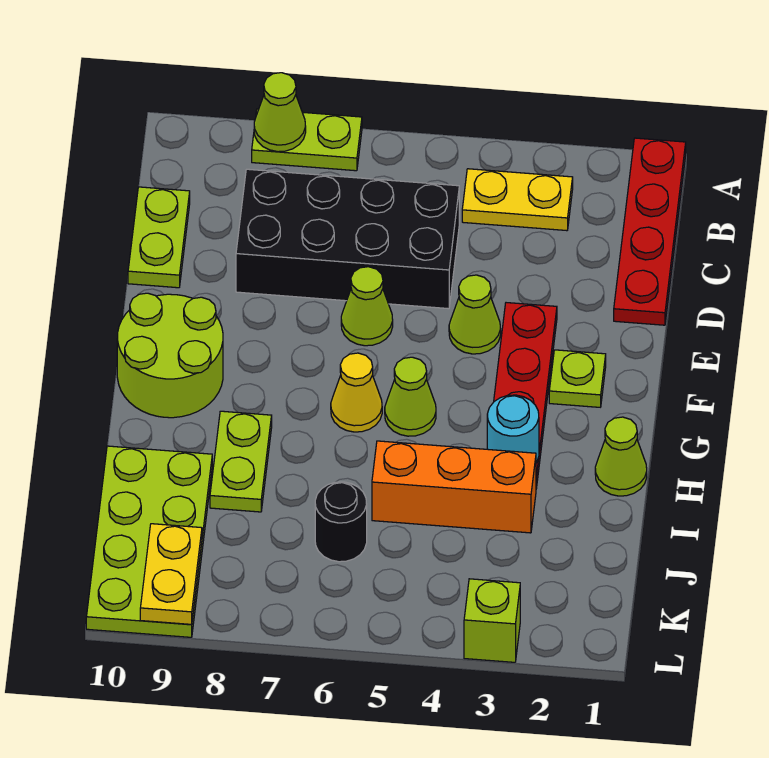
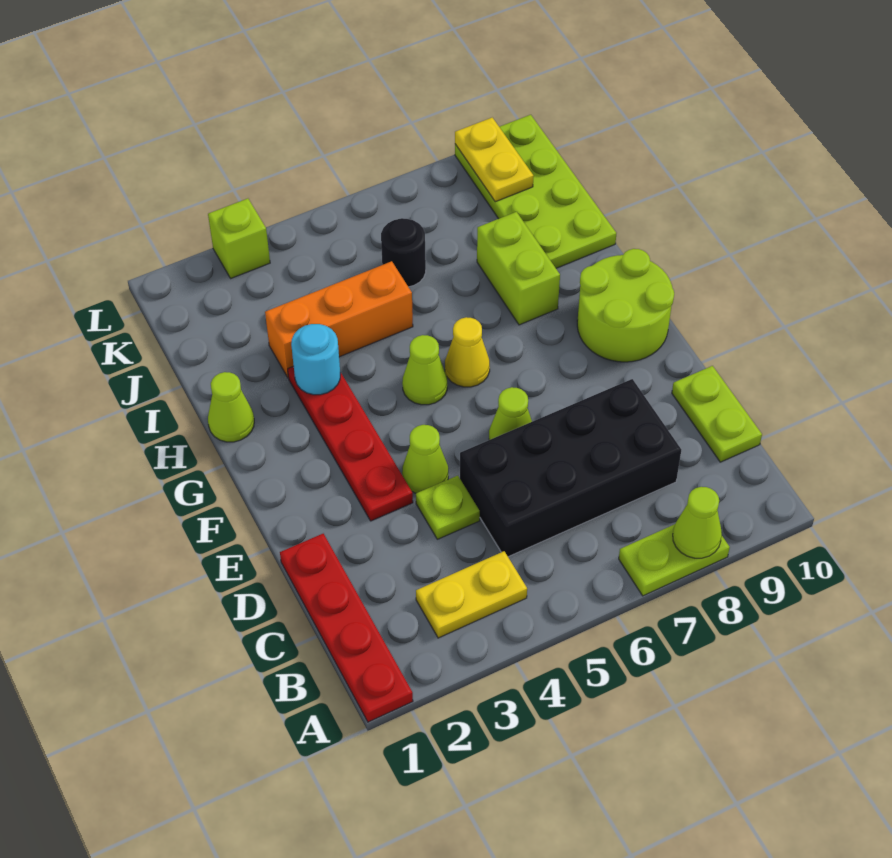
lime 1x1 plate [549,350,606,407] -> lime 1x1 plate moved to [416,476,480,539]
lime 1x2 plate [210,411,272,512] -> lime 1x2 brick [477,212,560,325]

